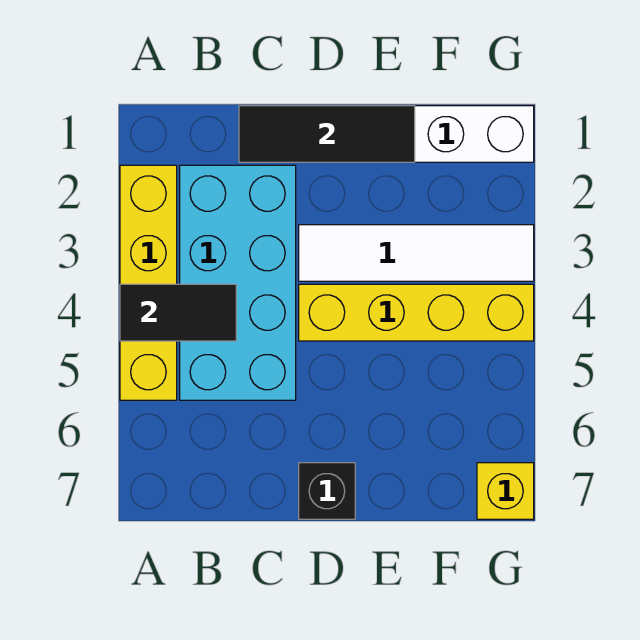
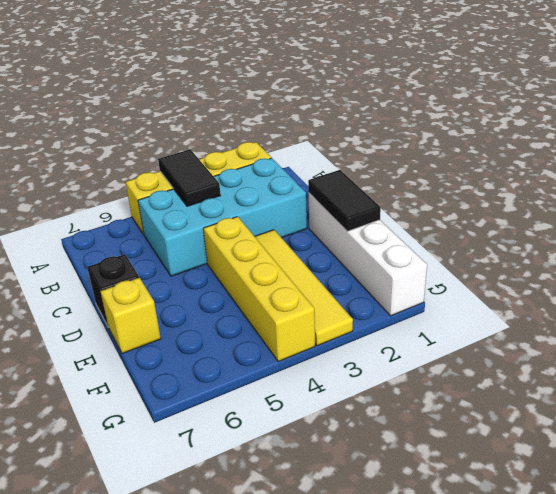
black 1x3 tile [239,106,415,162] -> black 1x2 tile [308,170,381,231]
white 1x4 tile [299,225,534,281] -> yellow 1x4 tile [255,230,353,346]
yellow 1x1 brick [477,463,534,519] -> yellow 1x1 brick moved to [100,278,161,353]

